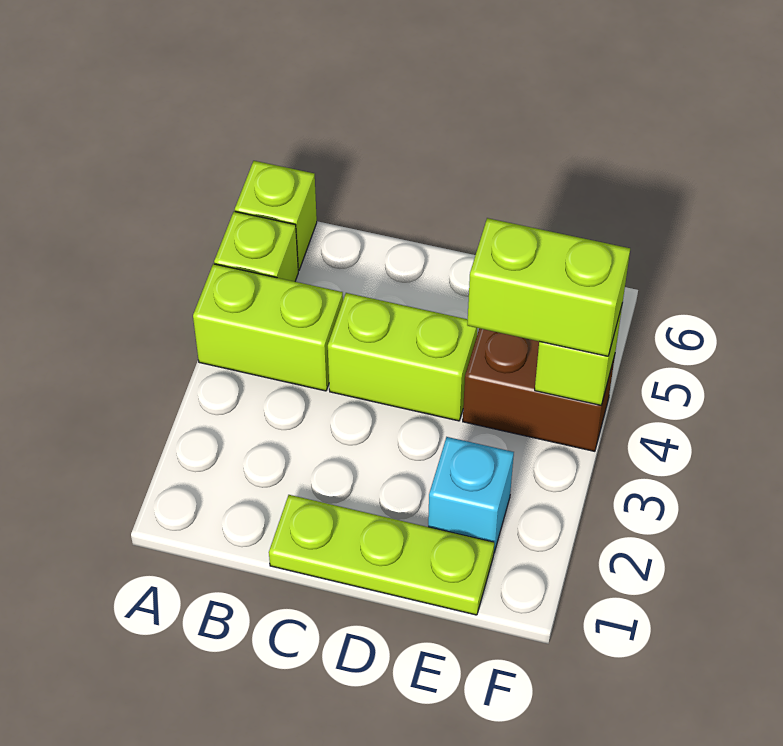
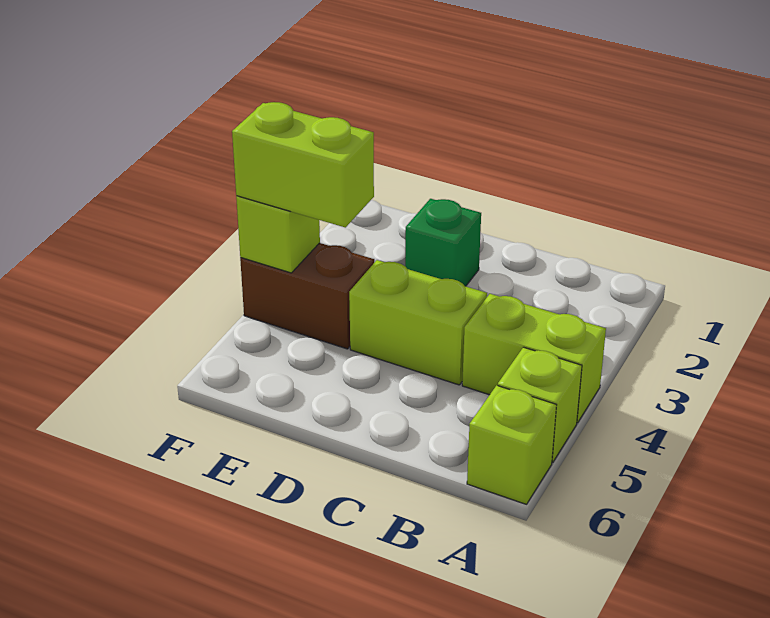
lime 1x3 plate [269,495,494,615] -> none
none -> green 1x1 brick [405,199,481,286]
cyan 1x1 brick [428,437,514,552] -> none

